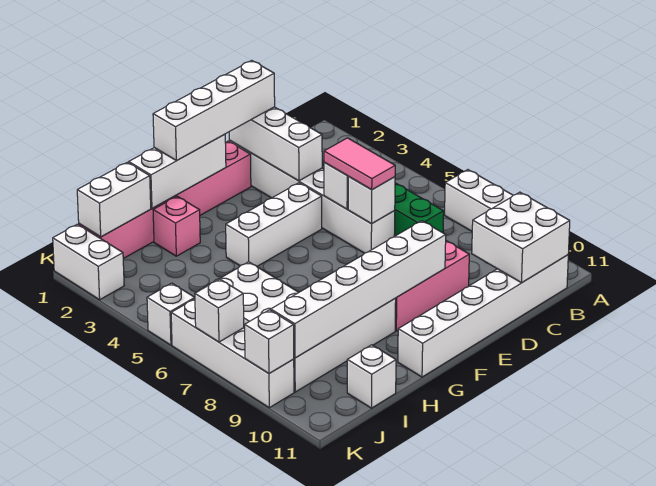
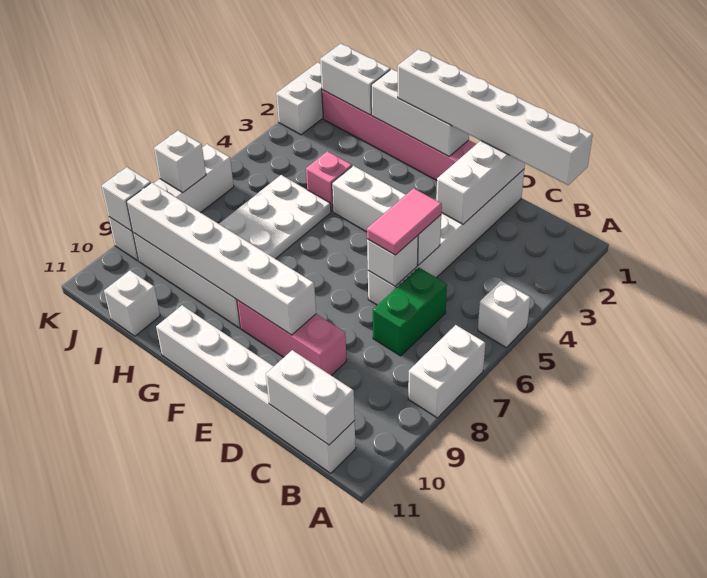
white 2x2 brick [472,192,570,283] -> white 1x2 brick [266,350,355,445]
white 1x4 brick [153,61,275,161] -> white 1x6 brick [398,49,593,185]
pink 1x1 brick [153,196,200,256] -> pink 1x1 brick moved to [306,151,352,212]
white 1x1 brick [147,283,195,345] -> white 1x1 brick moved to [478,281,530,347]

